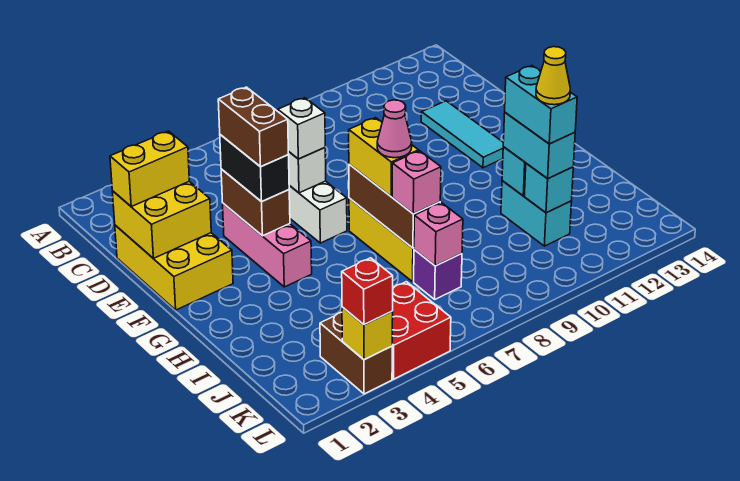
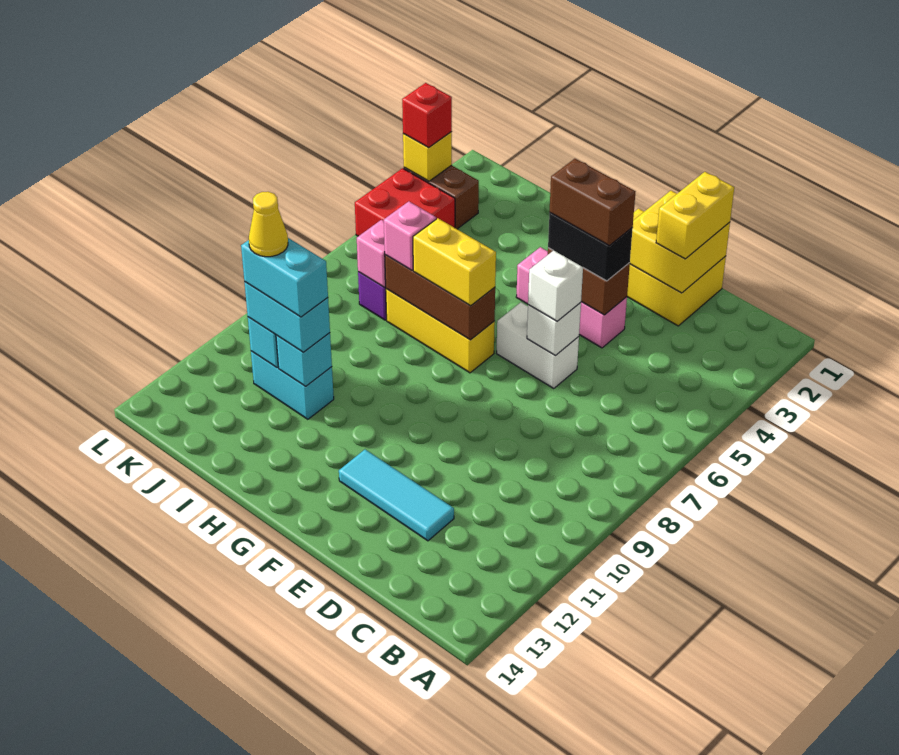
pink 1x1 cone [377,100,412,158] -> none

